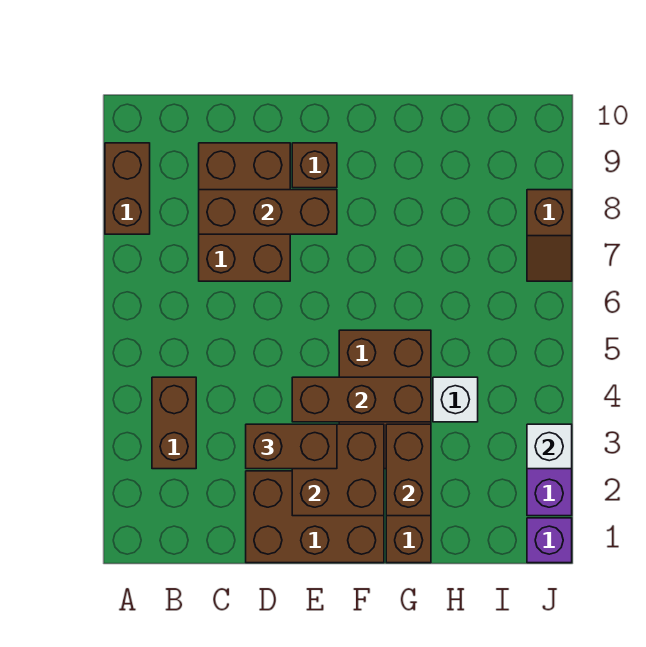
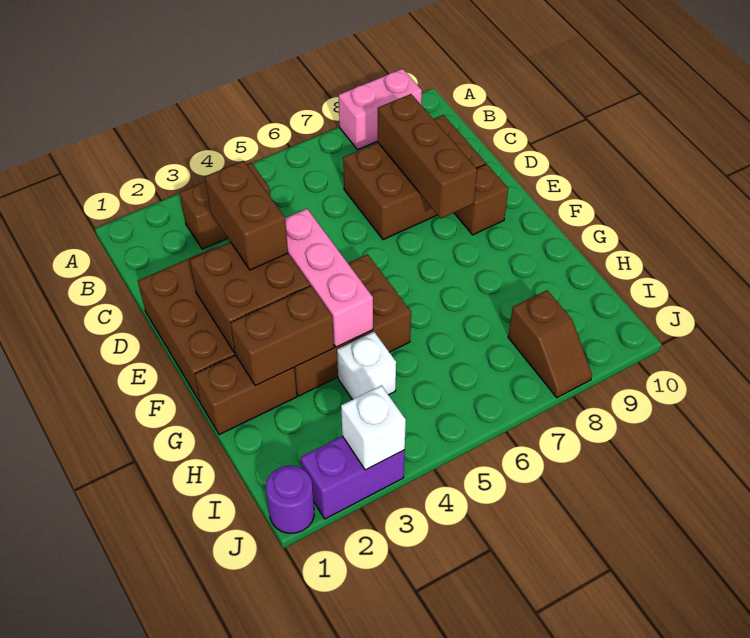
brown 1x2 brick [105,143,150,234] -> pink 1x2 brick [339,69,422,150]
brown 1x3 brick [292,377,431,422] -> pink 1x3 brick [285,209,373,347]
purple 1x1 brick [527,518,572,563] -> purple 1x1 round brick [266,466,314,533]
brown 1x2 slope [527,190,572,281] -> brown 1x2 slope turned to [508,290,592,398]

